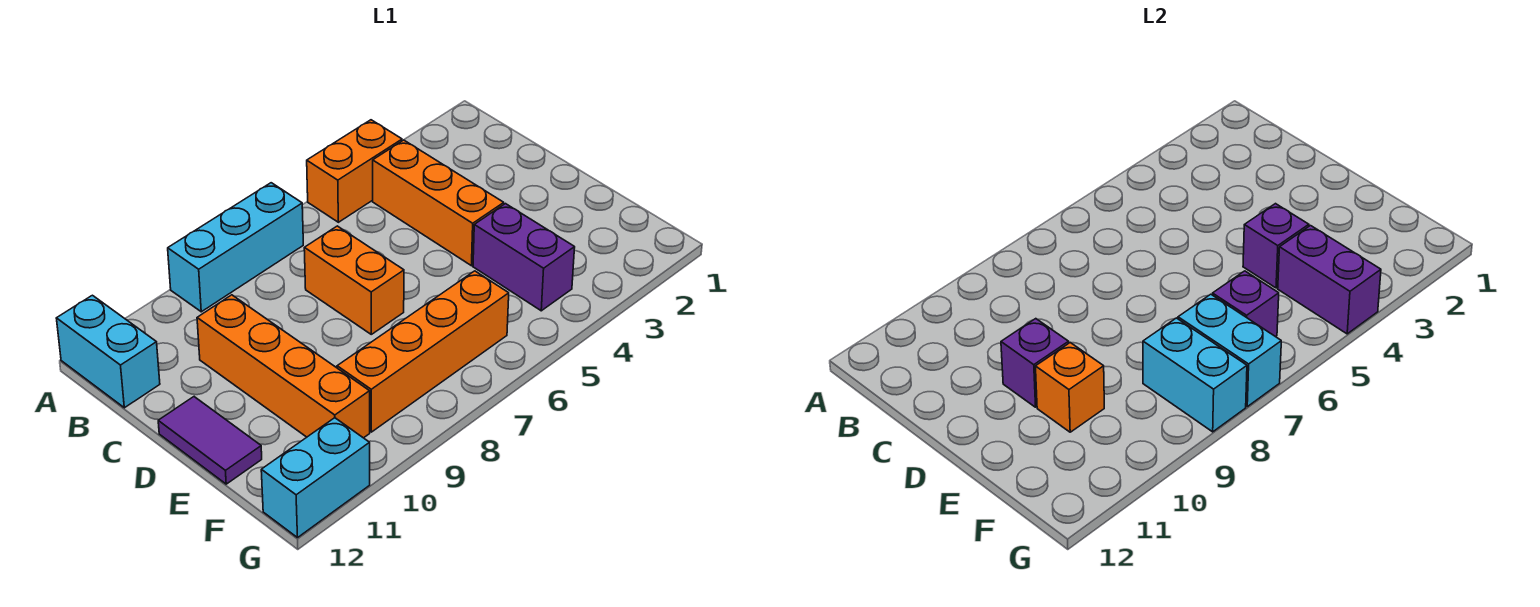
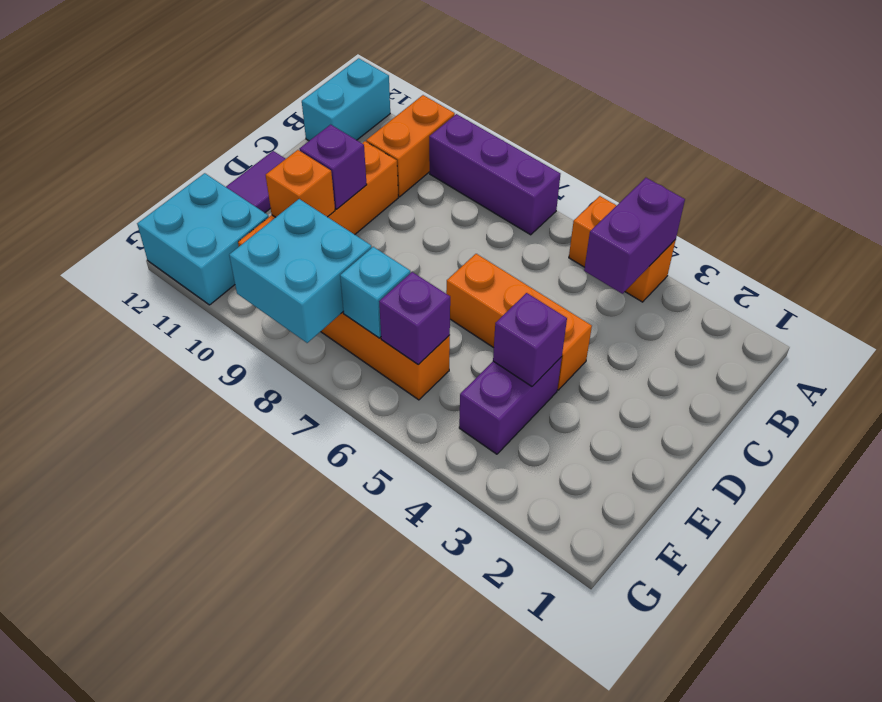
cyan 1x3 brick [168,183,303,312] -> purple 1x3 brick [429,114,560,235]
orange 1x3 brick [373,140,504,266] -> orange 1x3 brick turned to [446,254,592,390]
orange 1x2 brick [304,226,404,334] -> orange 1x2 brick moved to [366,95,455,197]
purple 1x2 brick [1278,226,1381,334] -> purple 1x2 brick moved to [584,178,685,294]
cyan 1x2 brick [1178,294,1281,407] -> cyan 1x1 brick [340,247,410,338]
cyan 1x2 brick [1143,318,1247,432] -> cyan 2x2 brick [229,199,372,343]
cyan 1x2 brick [261,418,370,538] -> cyan 2x2 brick [137,173,269,305]

